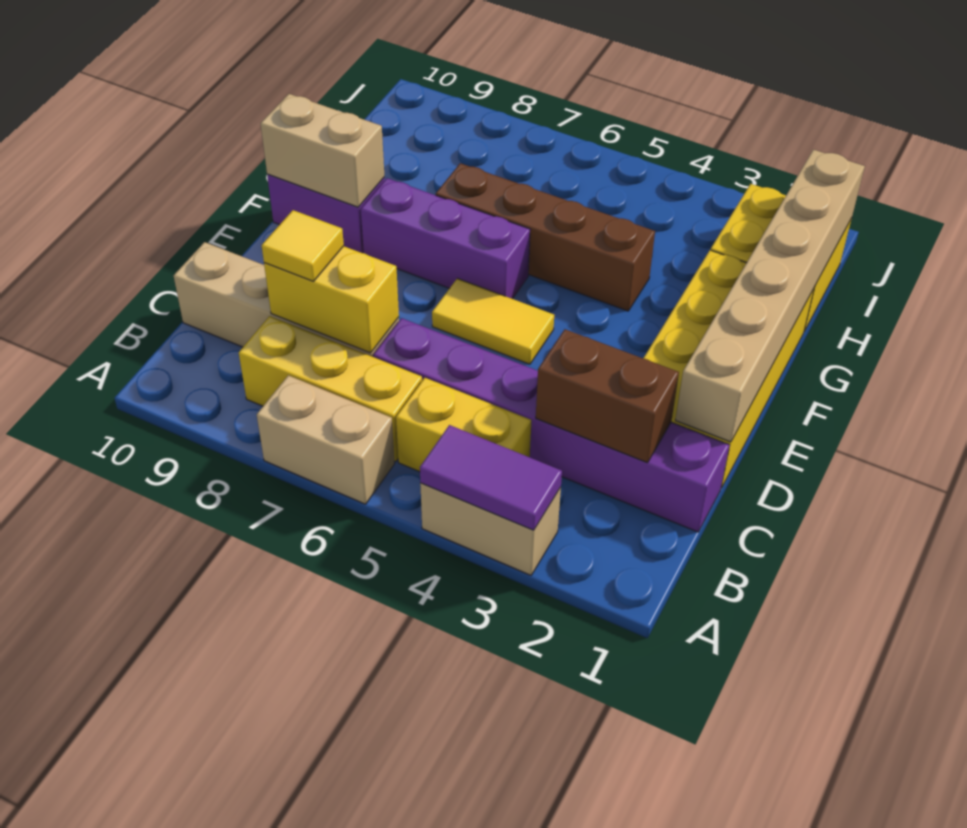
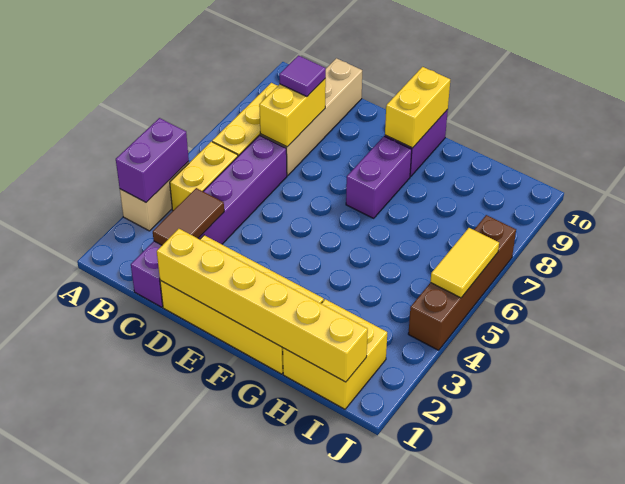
purple 1x2 tile [420,425,562,530] -> purple 1x2 brick [116,118,189,202]
tan 1x2 brick [257,375,395,504] -> none
brown 1x2 brick [536,329,679,463] -> brown 1x2 tile [153,188,224,245]
yellow 1x1 tile [262,210,344,281] -> purple 1x1 tile [279,56,326,97]
tan 1x6 brick [675,150,865,442] -> yellow 1x6 brick [157,229,368,382]
yellow 1x2 tile [432,278,554,364] -> yellow 1x2 tile moved to [430,228,499,298]
purple 1x3 brick [361,178,530,299] -> purple 1x2 brick [346,136,412,218]
tan 1x2 brick [261,94,384,207] -> yellow 1x2 brick [385,67,450,148]
brown 1x4 brick [436,163,655,311] -> brown 1x4 brick moved to [408,215,516,350]

